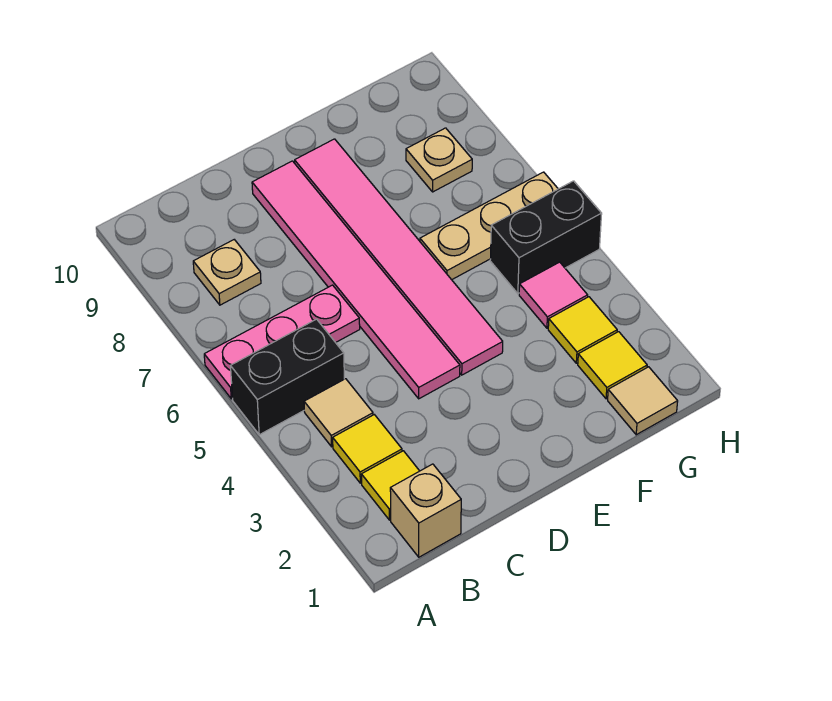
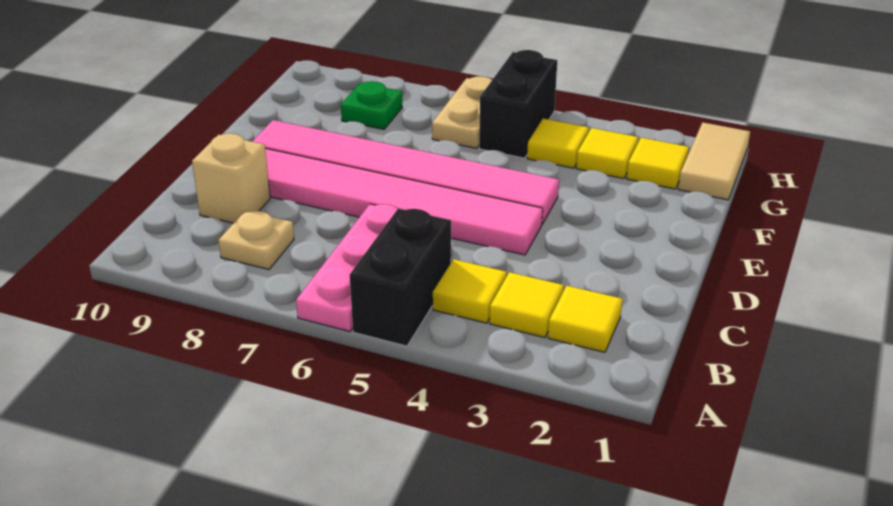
tan 1x1 brick [390,464,461,557] -> tan 1x1 brick moved to [192,134,270,223]
tan 1x1 tile [304,379,373,447] -> yellow 1x1 tile [433,259,506,323]
tan 1x3 plate [420,172,558,280] -> tan 1x2 plate [432,76,492,148]
tan 1x1 tile [608,367,678,435] -> tan 1x2 tile [678,122,750,200]
pink 1x1 tile [519,262,588,328] -> yellow 1x1 tile [527,119,589,168]
tan 1x1 plate [406,128,472,192] -> green 1x1 plate [341,81,402,129]

